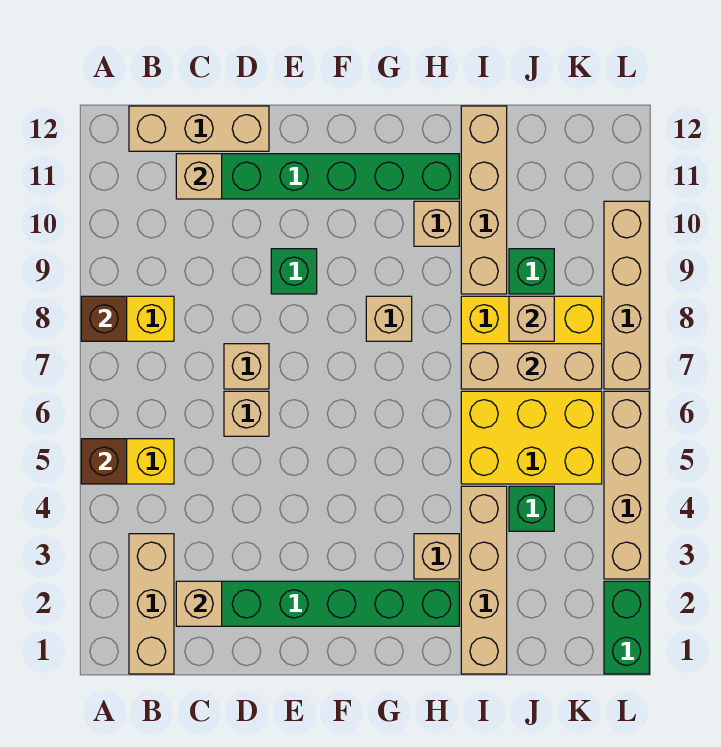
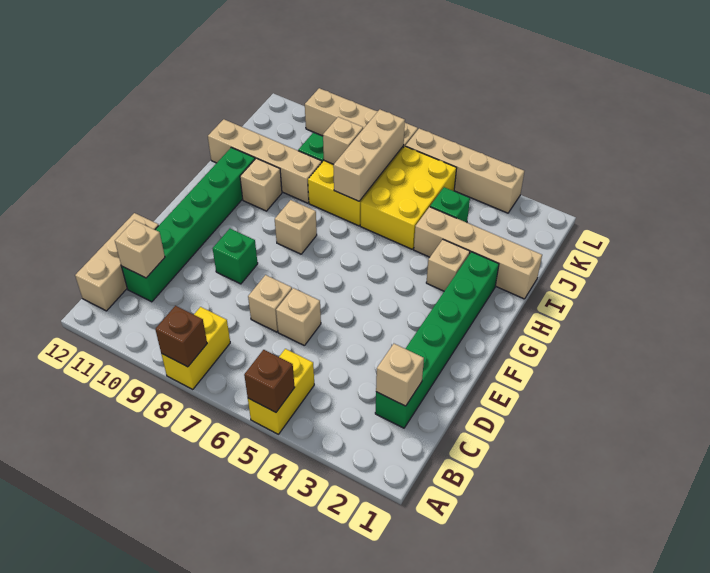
tan 1x3 brick [129,534,174,674] -> none
green 1x2 brick [604,581,649,674] -> none

